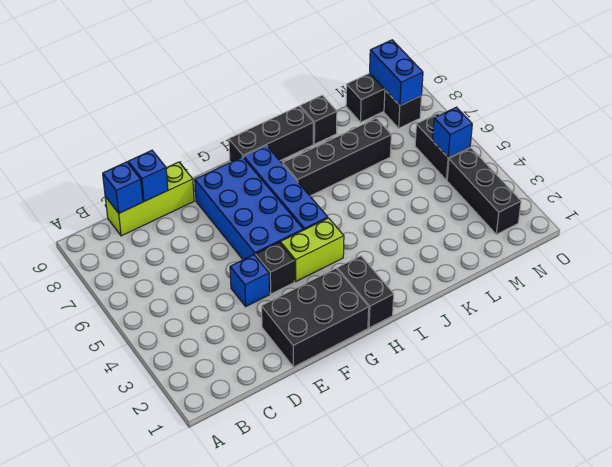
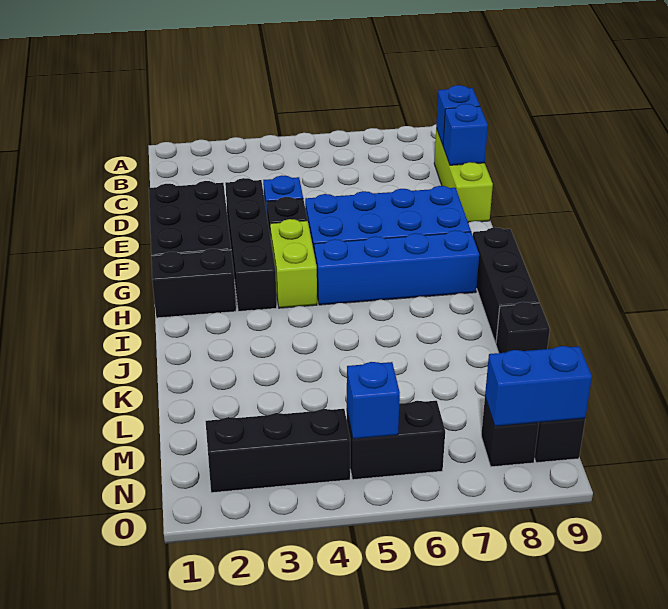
black 1x4 brick [283,118,391,196] -> black 1x4 brick moved to [225,178,277,311]

